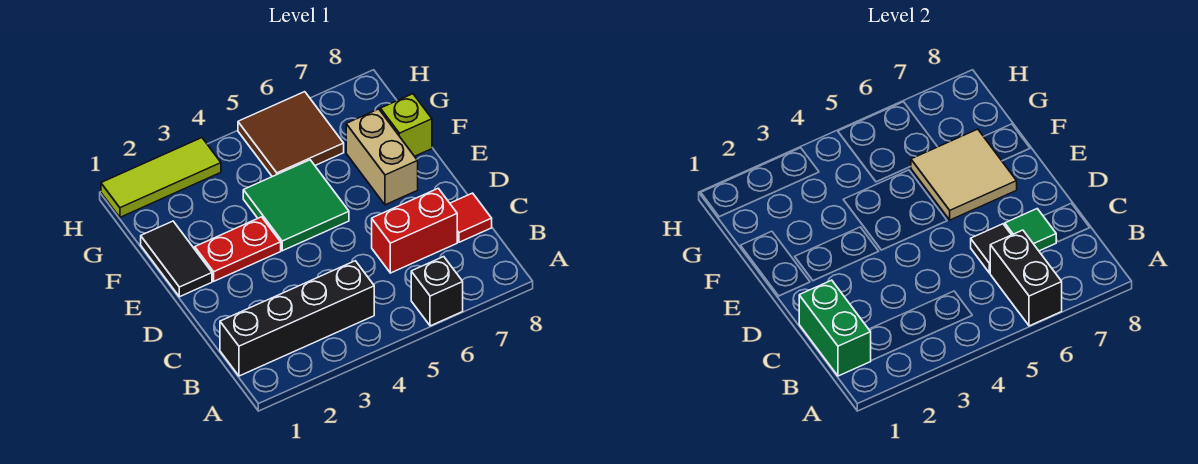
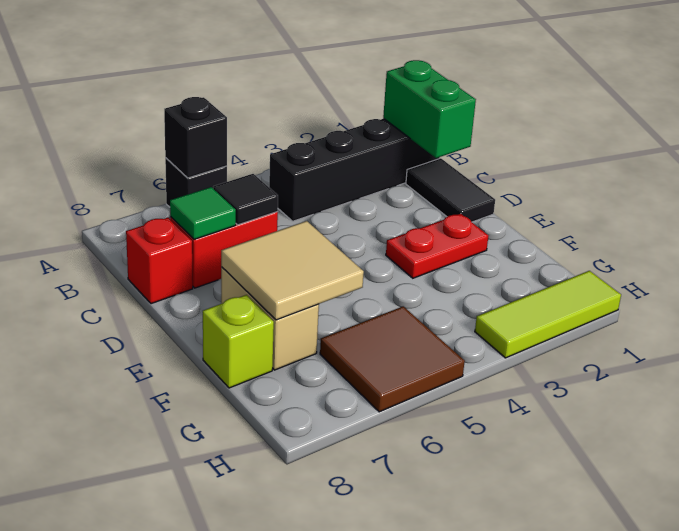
black 1x2 brick [990,230,1062,326] -> black 1x1 brick [164,97,227,178]
red 1x1 tile [450,193,492,242] -> red 1x1 brick [126,218,193,304]
black 1x2 tile [141,221,212,297] -> black 1x2 tile moved to [406,158,495,222]
green 2x2 tile [243,160,349,251] -> none

